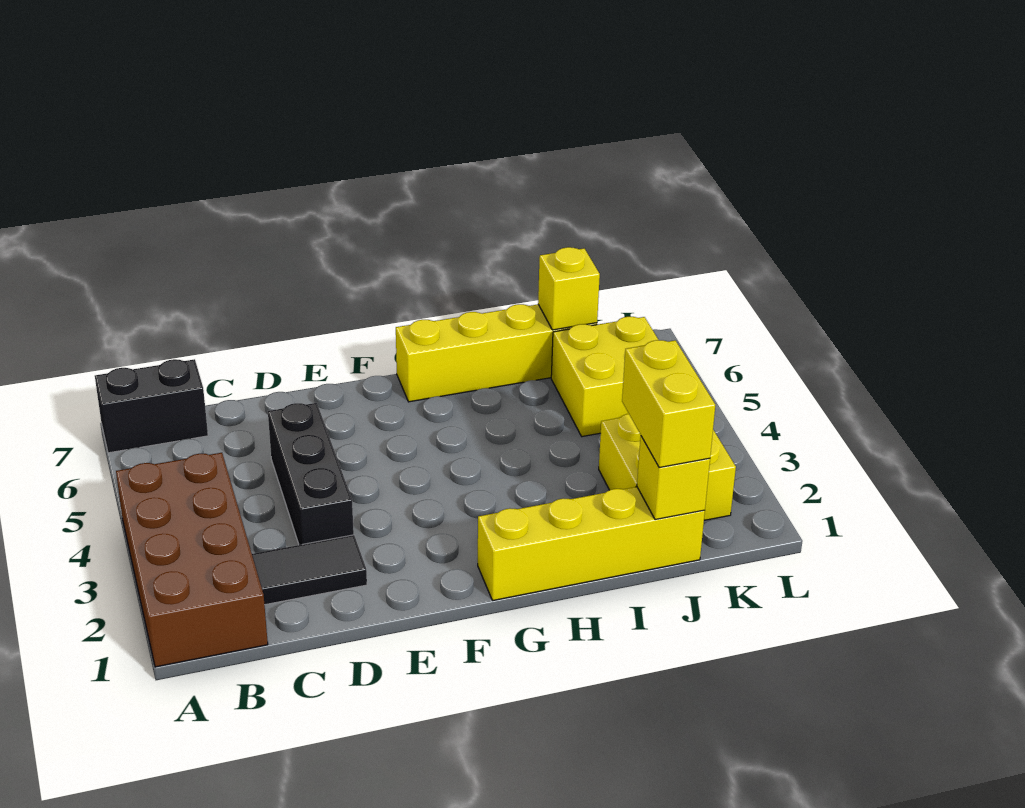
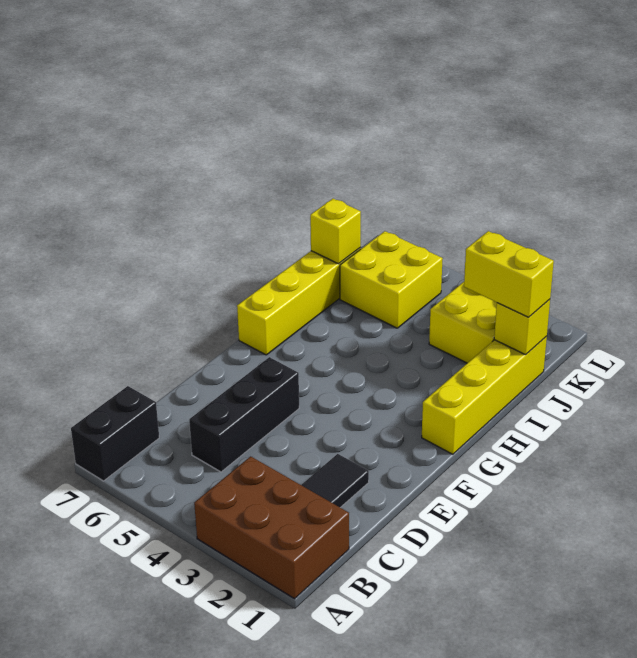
brown 2x4 brick [116,453,268,667] -> brown 2x3 brick [194,456,349,599]
black 1x3 brick [268,403,354,545] -> black 1x3 brick turned to [189,357,299,472]

